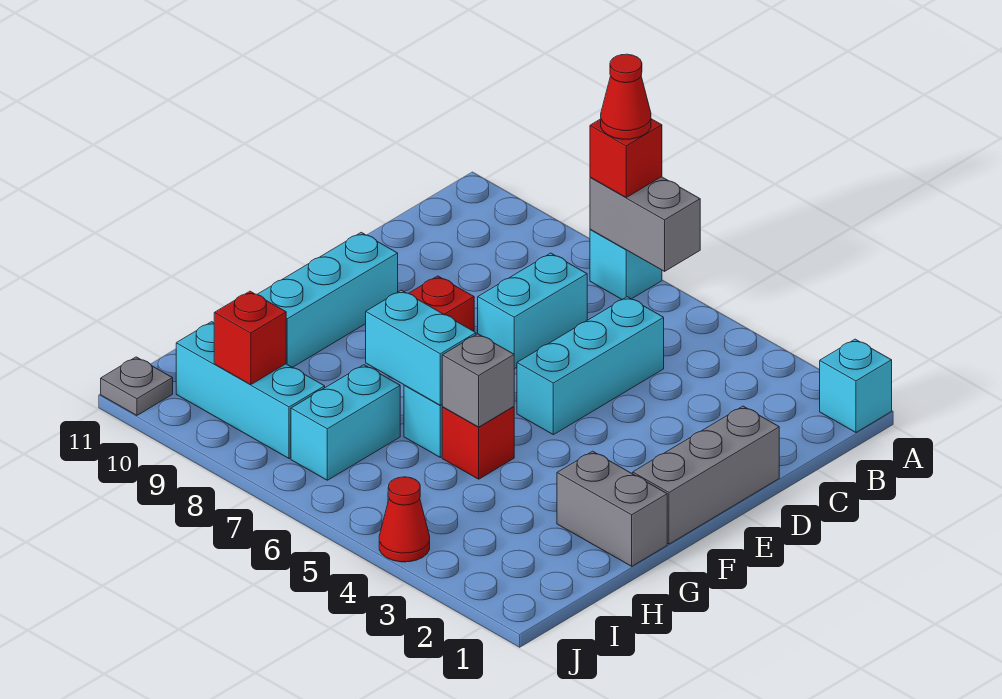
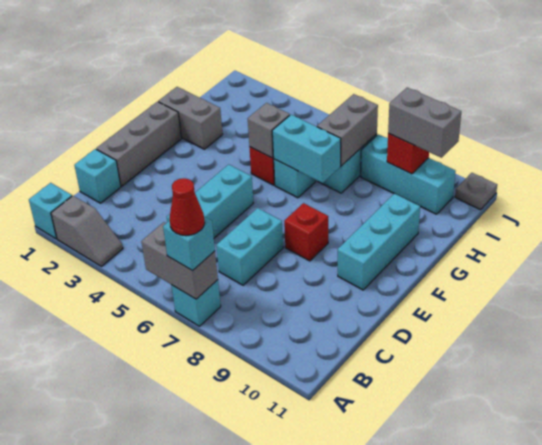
none -> grey 1x2 slope [51,196,123,266]
red 1x1 brick [590,119,662,197] -> cyan 1x1 brick [163,217,215,271]
none -> cyan 1x1 brick [74,149,121,203]
none -> grey 1x2 brick [317,94,378,166]
none -> grey 1x2 brick [388,87,461,158]
red 1x1 cone [379,477,430,562] -> none

